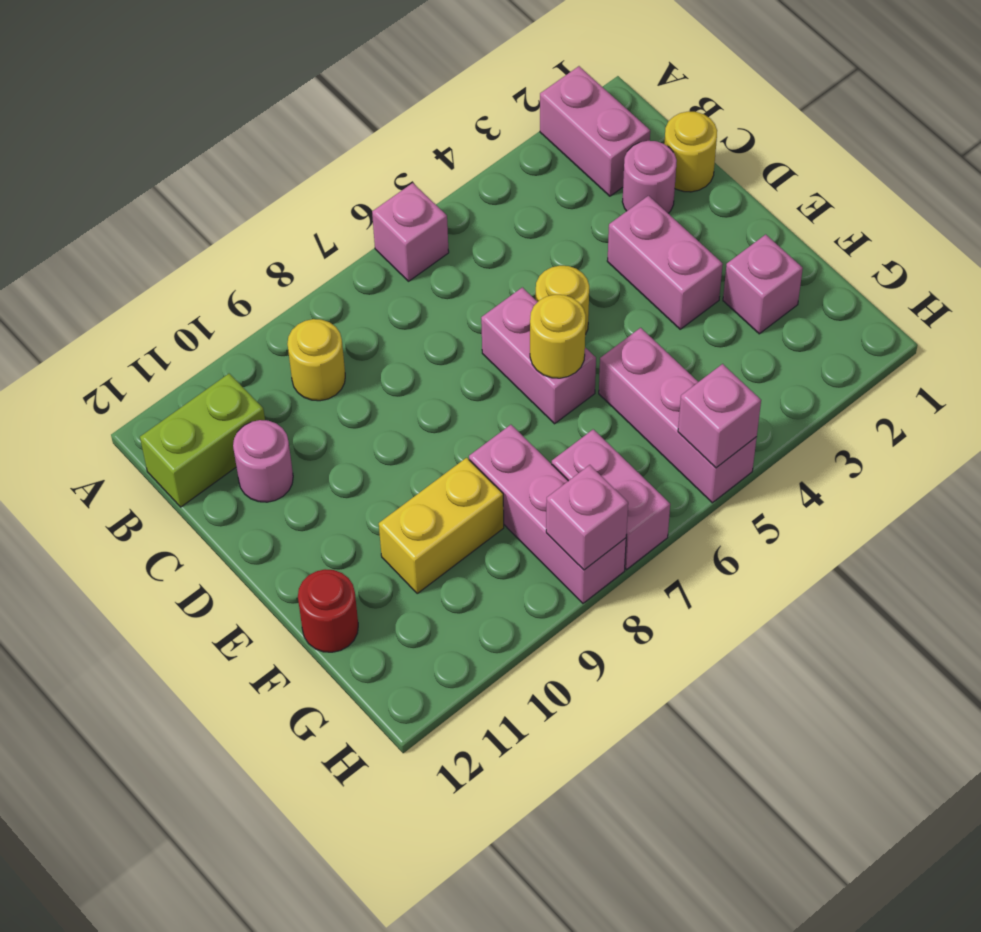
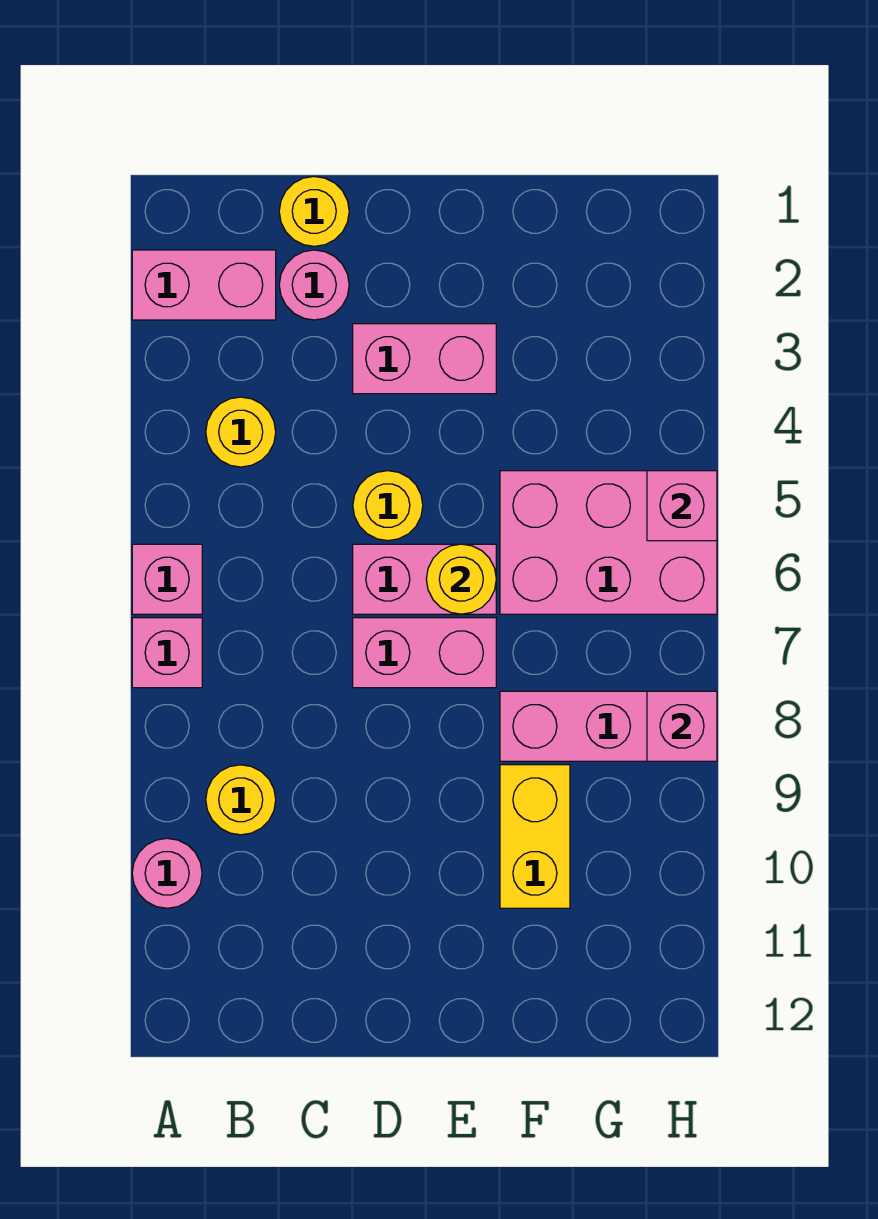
none -> yellow 1x1 round brick [206,397,276,467]
lime 1x2 brick [140,374,265,507] -> none
pink 1x1 round brick [233,420,293,502] -> pink 1x1 round brick moved to [132,838,202,908]
pink 1x1 brick [723,234,803,334] -> pink 1x1 brick moved to [132,618,202,688]
pink 1x3 brick [599,328,757,503] -> pink 2x3 brick [500,471,717,614]
red 1x1 round brick [298,569,358,652] -> none
pink 1x2 brick [552,429,670,569] -> pink 1x2 brick moved to [353,618,496,688]

